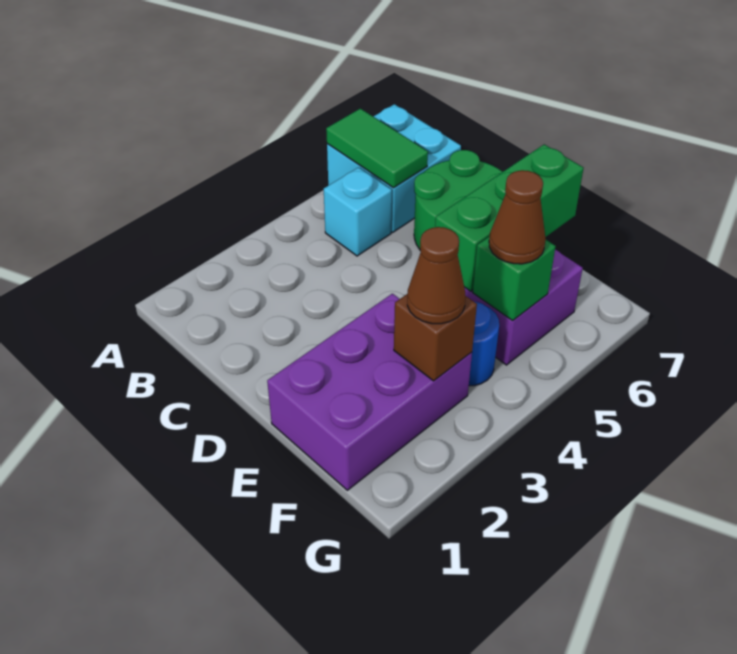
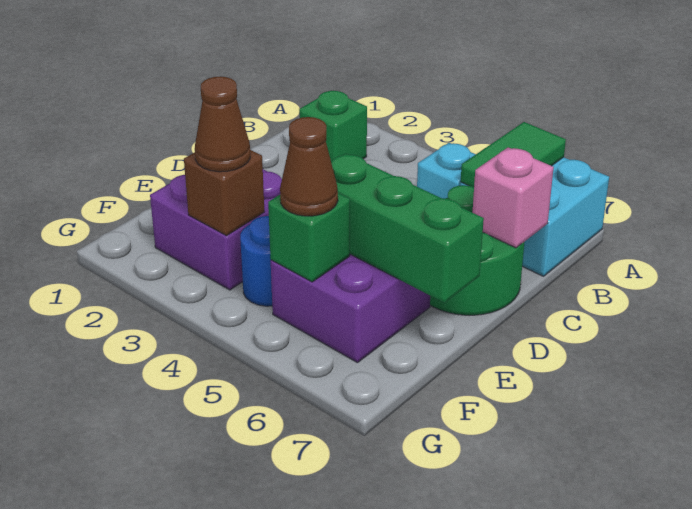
none -> green 1x1 brick [299,91,367,162]
none -> pink 1x1 brick [472,147,554,248]
purple 2x3 brick [267,294,472,490] -> purple 2x2 brick [150,169,282,290]

